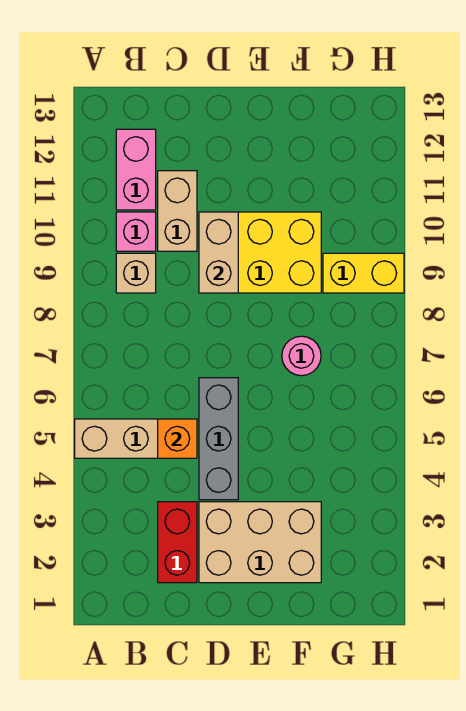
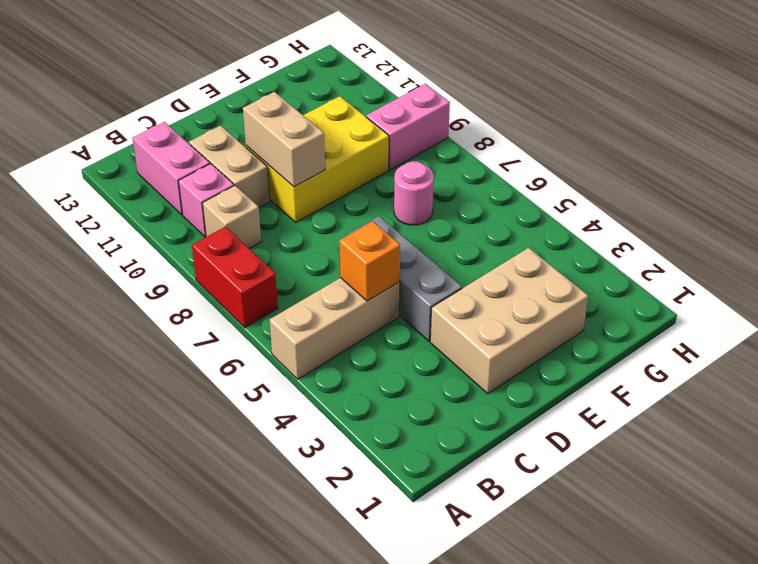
red 1x2 brick [158,502,197,583] -> red 1x2 brick moved to [192,227,278,328]
yellow 1x2 brick [323,253,404,293] -> pink 1x2 brick [366,84,450,170]

